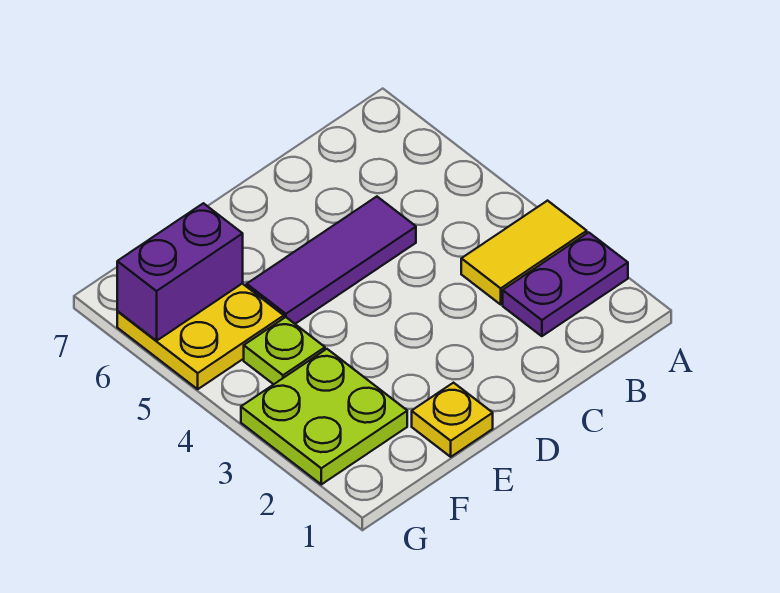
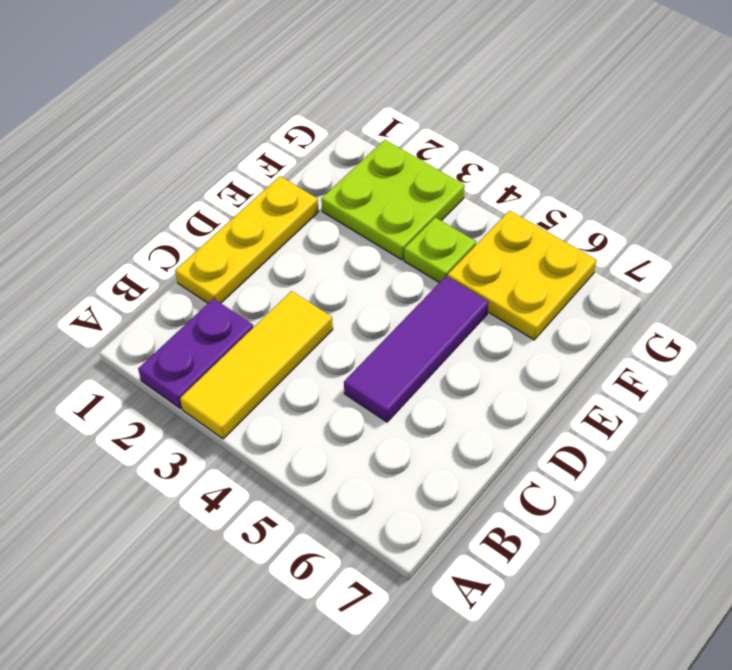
yellow 1x2 tile [461,201,587,304] -> yellow 1x3 tile [180,291,333,439]
yellow 1x1 plate [412,383,493,457] -> yellow 1x3 plate [175,176,319,303]
purple 1x2 brick [117,203,243,341] -> none

